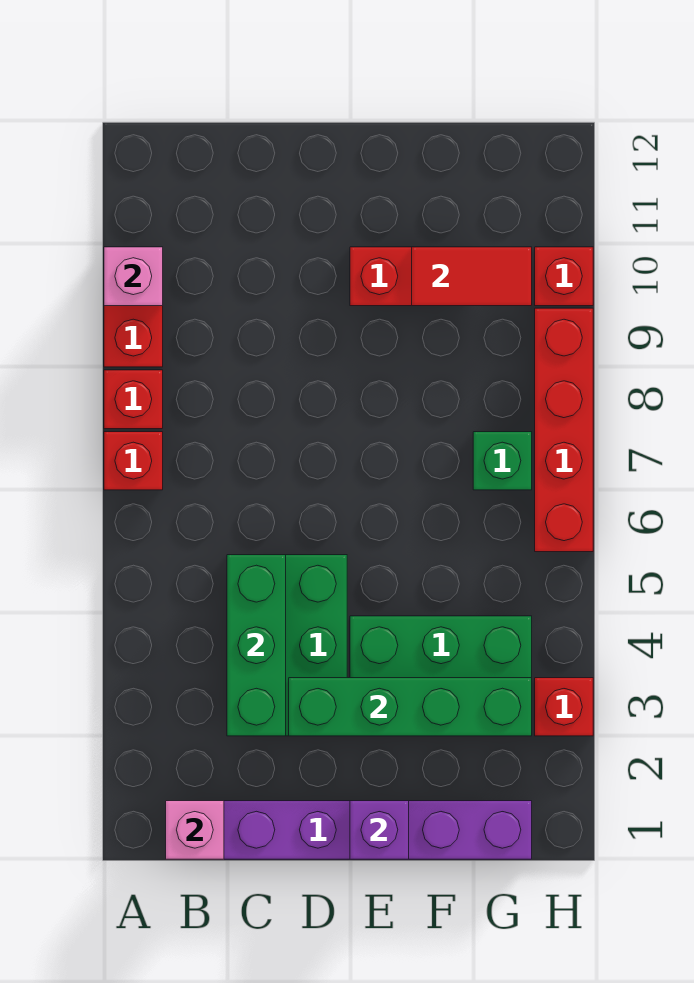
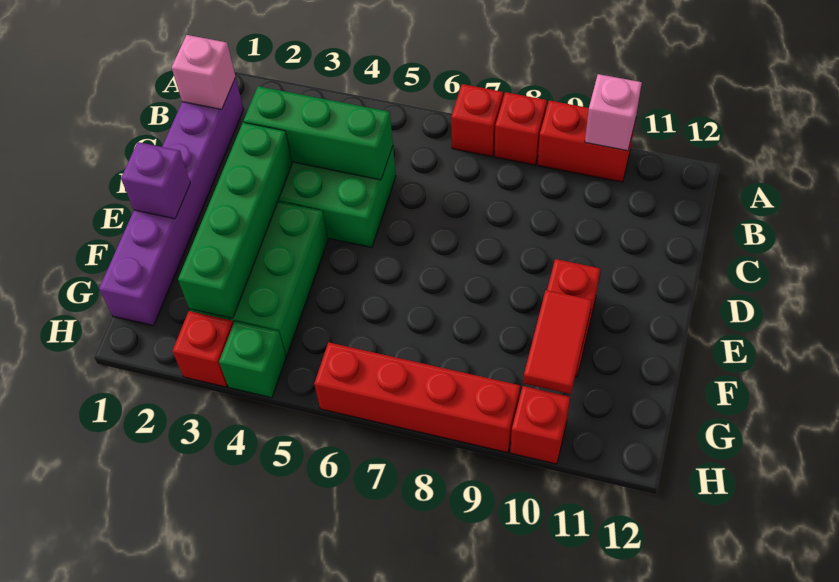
green 1x1 brick [473,432,532,490] -> green 1x1 brick moved to [219,322,286,398]

